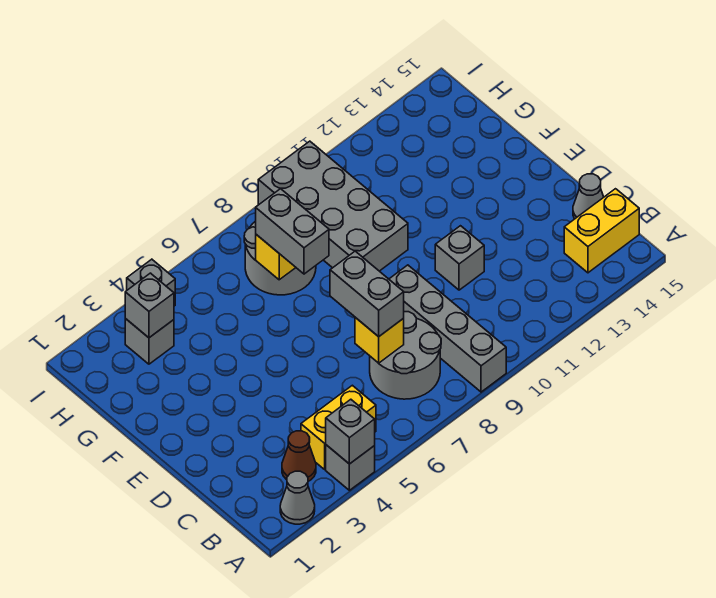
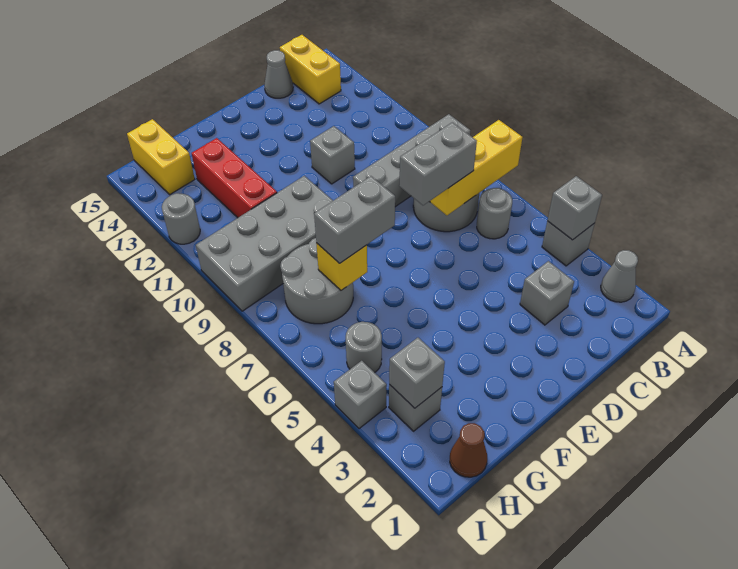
brown 1x1 cone [282,431,316,481] -> brown 1x1 cone moved to [450,423,487,477]
yellow 1x2 brick [301,385,376,469] -> yellow 1x2 brick moved to [127,119,195,194]
none -> grey 1x1 round brick [477,188,512,239]
none -> grey 1x1 brick [520,261,574,325]
yellow 1x1 brick [355,317,404,363] -> yellow 1x3 brick [429,120,523,215]
none -> red 1x3 brick [192,138,277,218]
none -> grey 1x1 round brick [346,322,382,373]
none -> grey 1x1 round brick [162,193,200,244]

